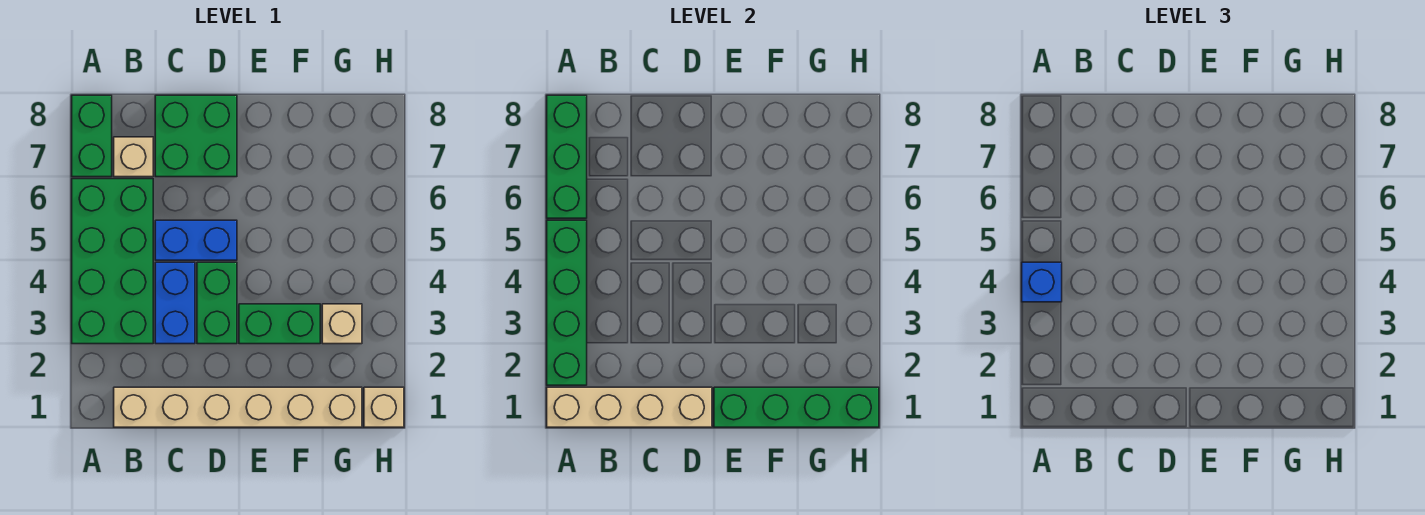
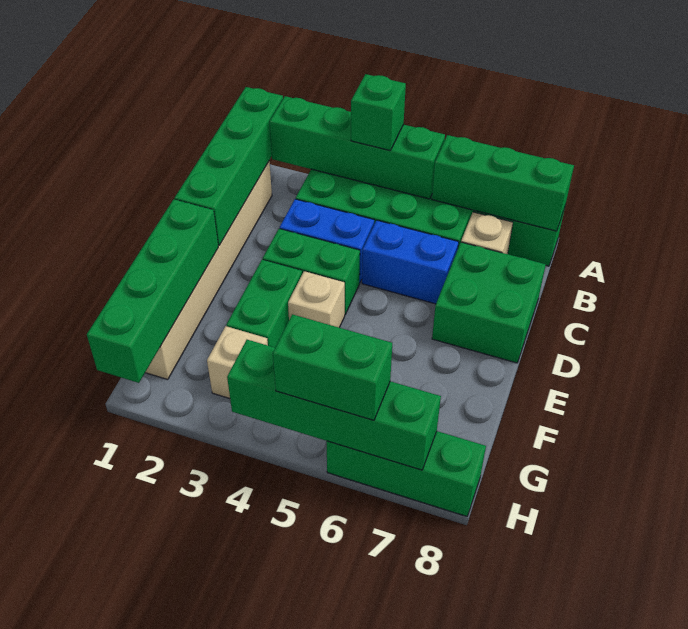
tan 1x4 brick [547,387,712,427] -> green 1x4 brick [175,87,283,245]
blue 1x1 brick [1022,262,1062,302] -> green 1x1 brick [351,74,406,150]
blue 1x2 brick [155,220,237,260] -> blue 1x2 brick turned to [362,220,458,304]
tan 1x1 brick [364,387,404,427] -> tan 1x1 brick moved to [288,271,345,328]
none -> green 1x4 brick [227,340,441,470]
none -> green 1x2 brick [273,314,392,420]
none -> green 1x3 brick [326,431,486,516]

